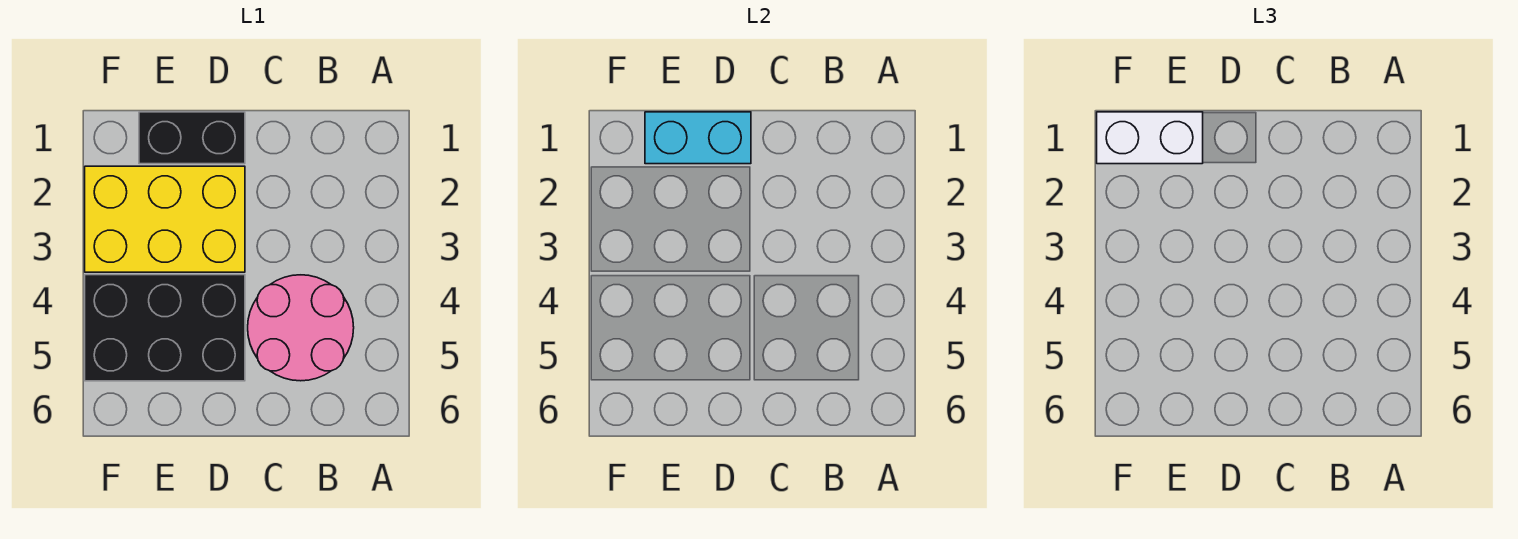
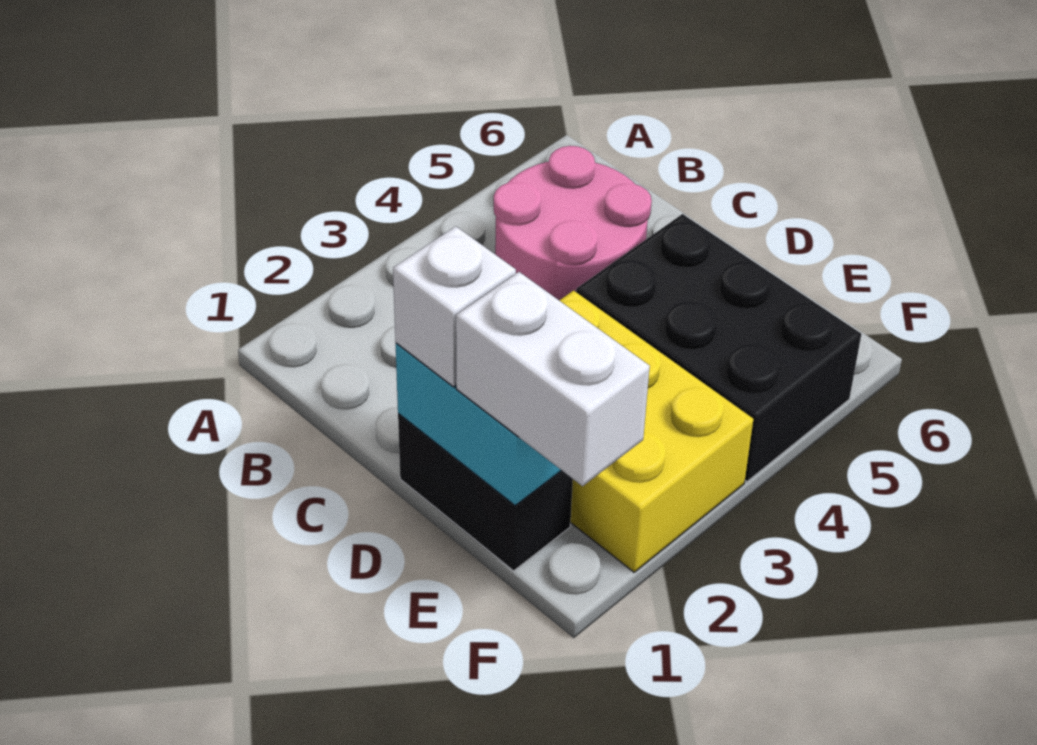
none -> white 1x1 brick [393,226,516,387]

